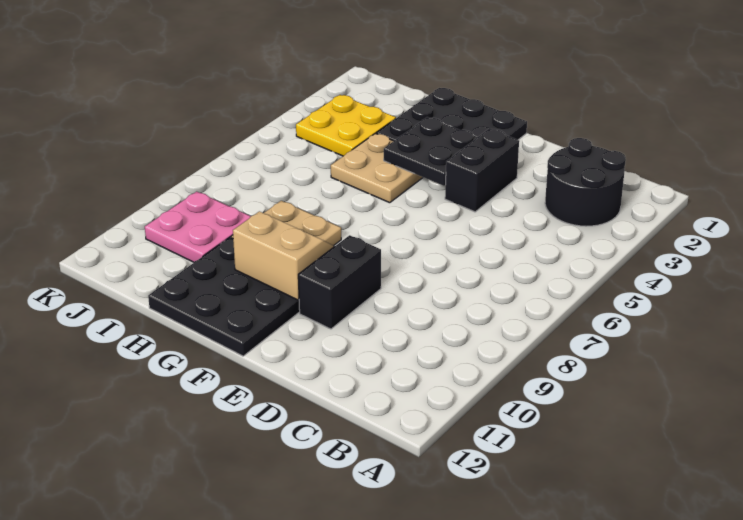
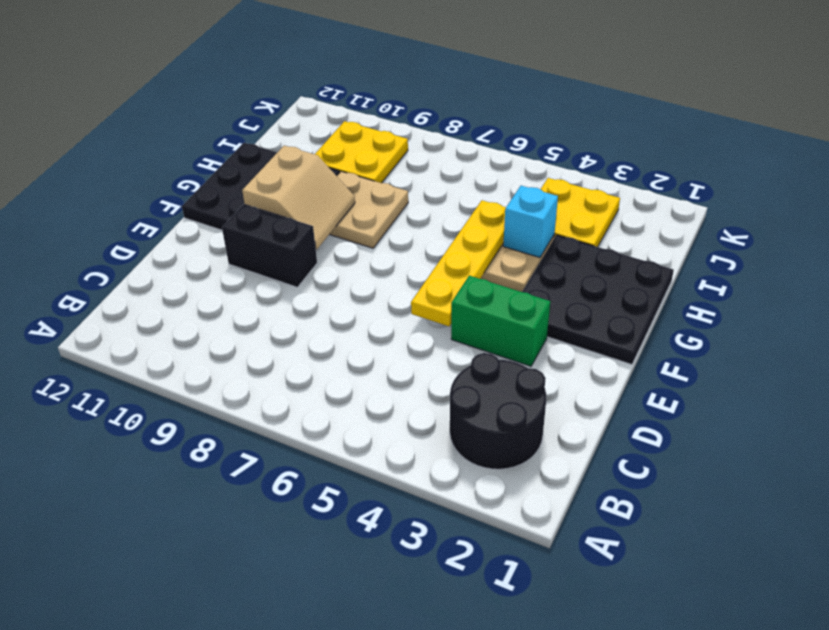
black 1x2 brick [445,129,519,212] -> green 1x2 brick [451,276,550,366]
none -> yellow 1x4 plate [411,200,506,326]
black 2x2 plate [384,117,477,186] -> none
none -> cyan 1x1 brick [503,186,558,258]
pink 2x2 plate [145,192,251,262] -> yellow 2x2 plate [315,121,408,183]

